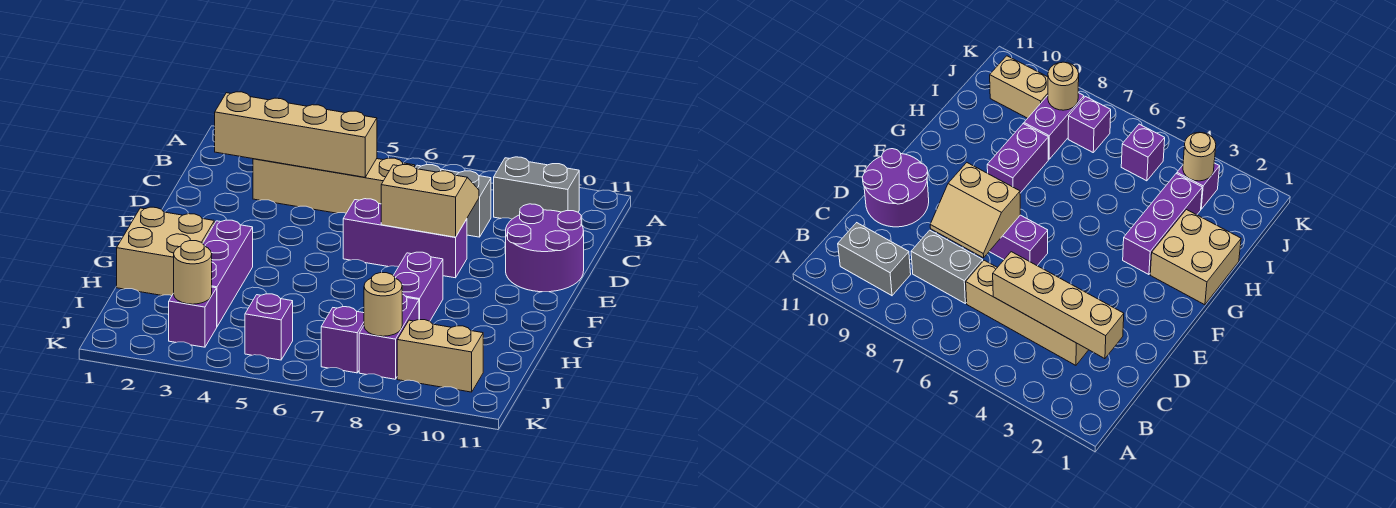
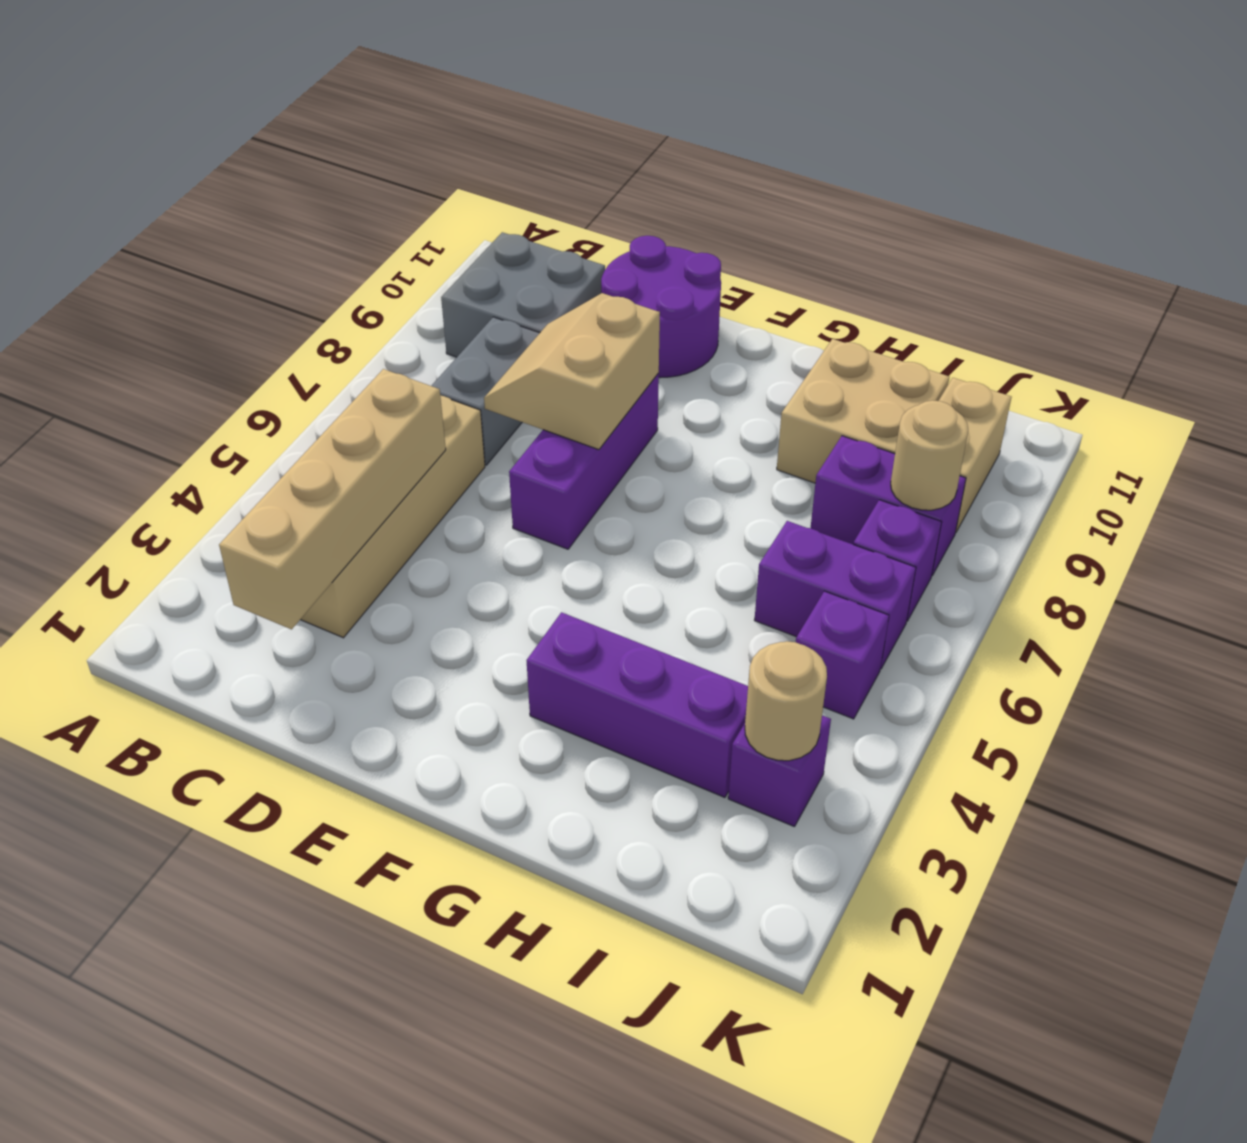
grey 1x2 brick [494,157,579,219] -> grey 2x2 brick [441,232,605,357]
tan 2x2 brick [117,207,214,296] -> tan 2x2 brick moved to [777,339,949,483]
purple 1x2 brick [393,252,443,321] -> purple 1x2 brick moved to [755,521,916,669]

